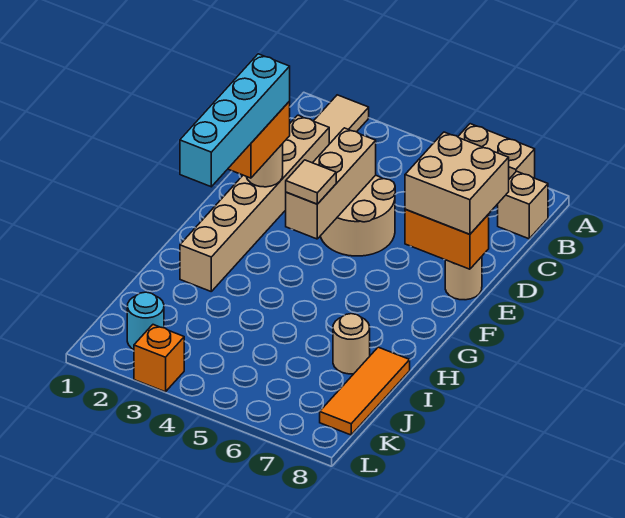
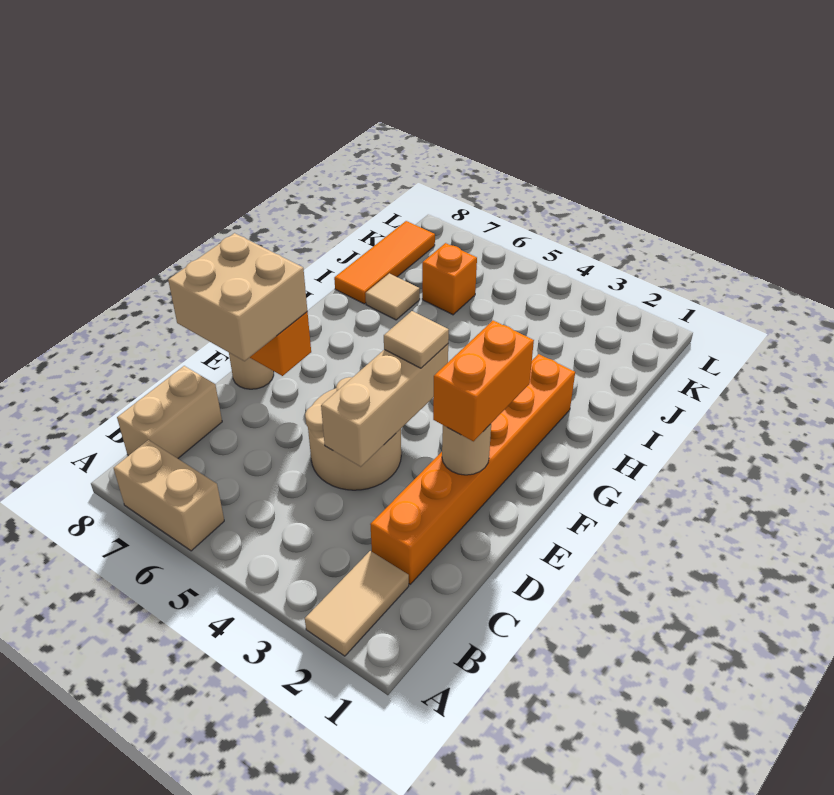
tan 1x1 brick [498,171,548,239] -> tan 1x2 brick [117,366,222,458]
tan 1x6 brick [180,115,329,291] -> orange 1x6 brick [370,354,575,584]
cyan 1x4 brick [180,54,290,187] -> none
tan 1x1 round brick [333,314,370,374] -> tan 1x1 tile [365,273,420,320]
cyan 1x1 round brick [127,292,164,349] -> none
orange 1x1 brick [134,325,184,392] -> orange 1x1 brick moved to [422,243,477,315]

